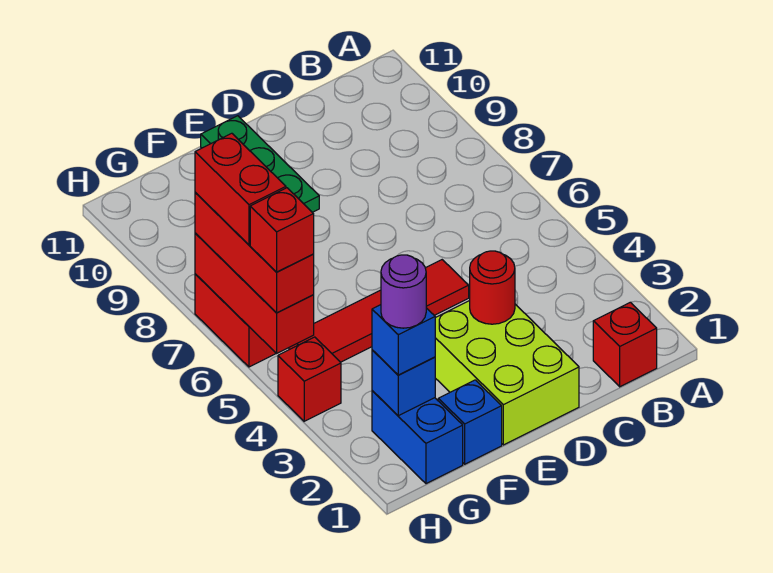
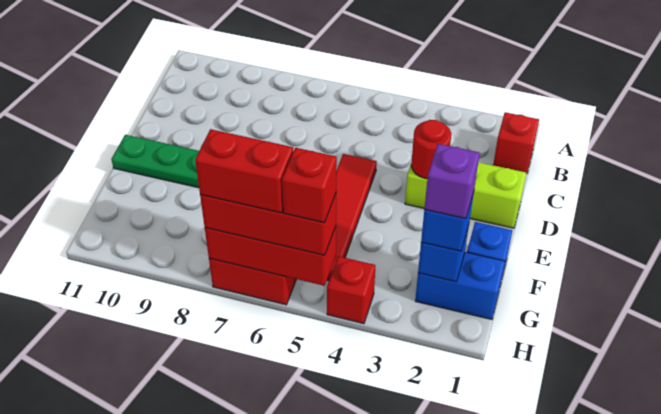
lime 2x3 brick [435,301,579,445] -> lime 1x3 brick [405,162,526,228]
purple 1x1 round brick [381,255,426,328] -> purple 1x1 brick [425,144,480,219]

